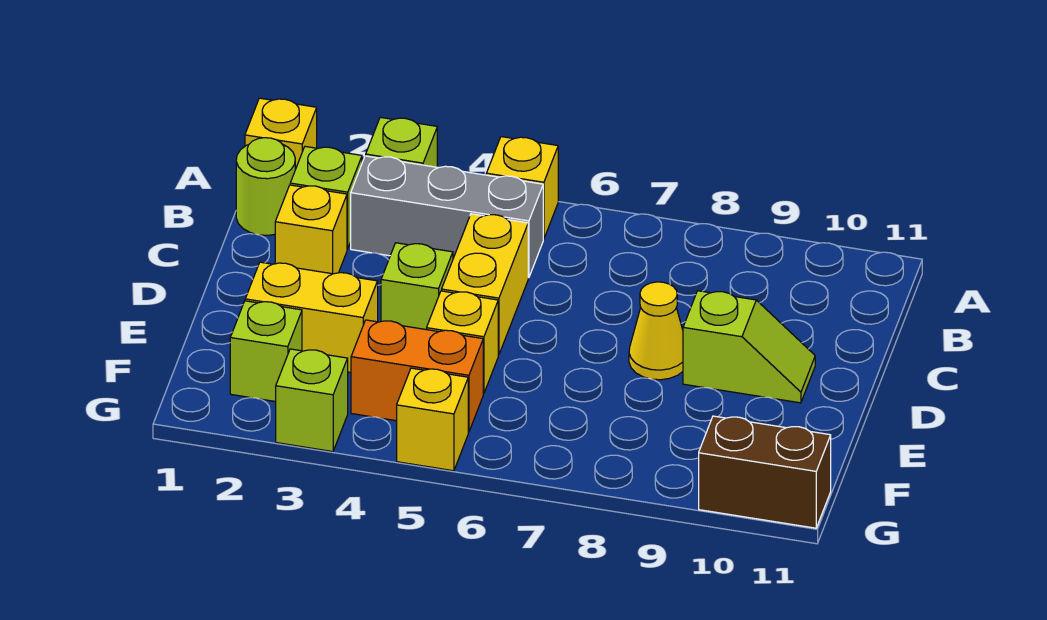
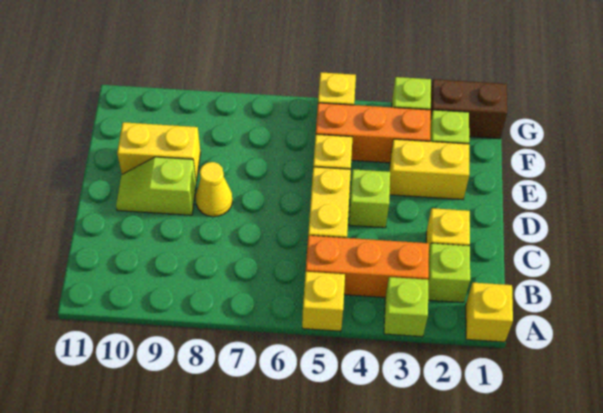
lime 1x1 round brick [236,138,295,235] -> none
grey 1x3 brick [351,156,543,278] -> orange 1x3 brick [306,236,429,297]
none -> yellow 1x2 brick [117,122,200,182]
orange 1x2 brick [351,320,483,432] -> orange 1x3 brick [316,103,431,163]
brown 1x2 brick [699,416,831,528] -> brown 1x2 brick moved to [431,79,507,139]

